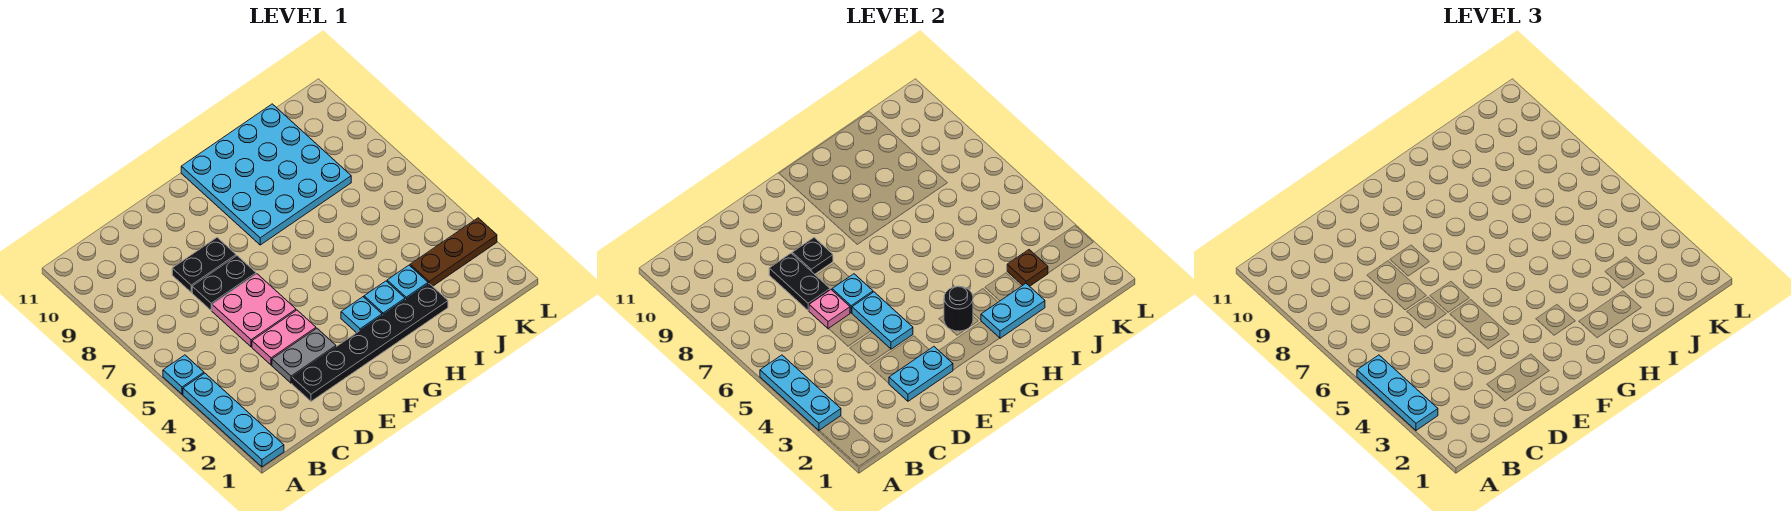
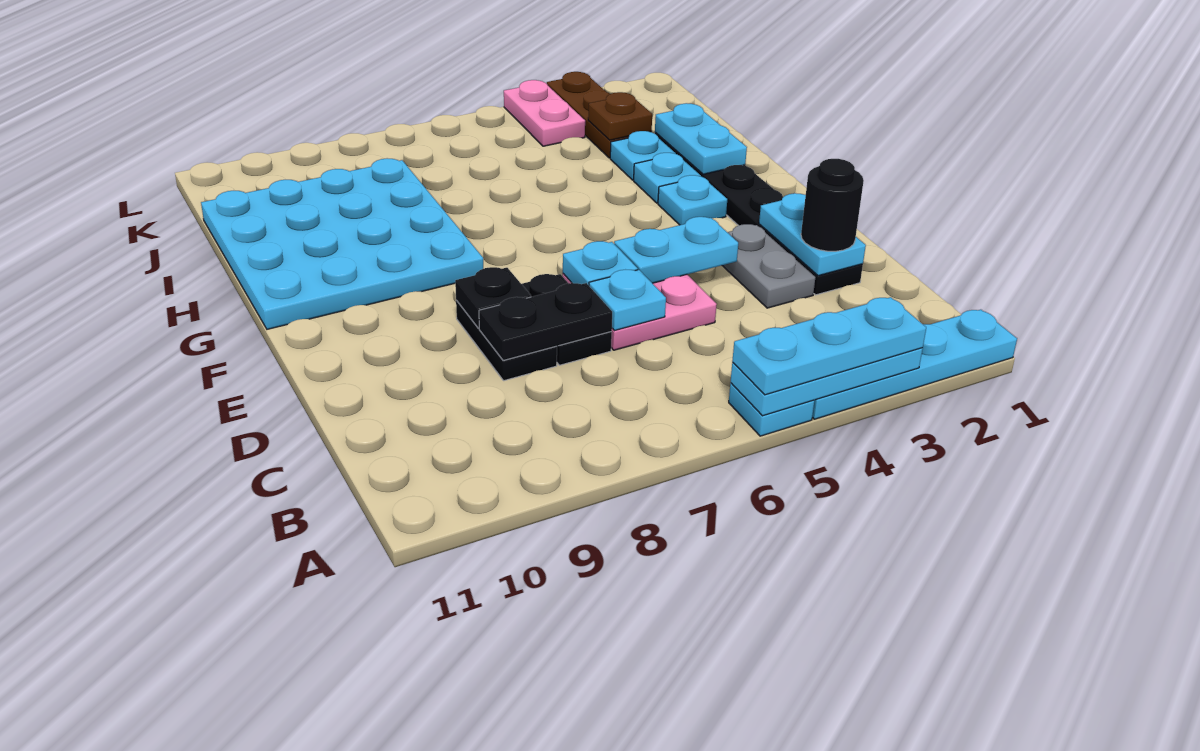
pink 1x2 plate [252,310,316,365] -> pink 1x2 plate moved to [504,80,585,146]
pink 1x1 plate [809,290,850,329] -> cyan 1x1 plate [589,270,666,331]
black 1x1 round brick [944,286,973,331] -> black 1x1 round brick moved to [801,159,864,251]

